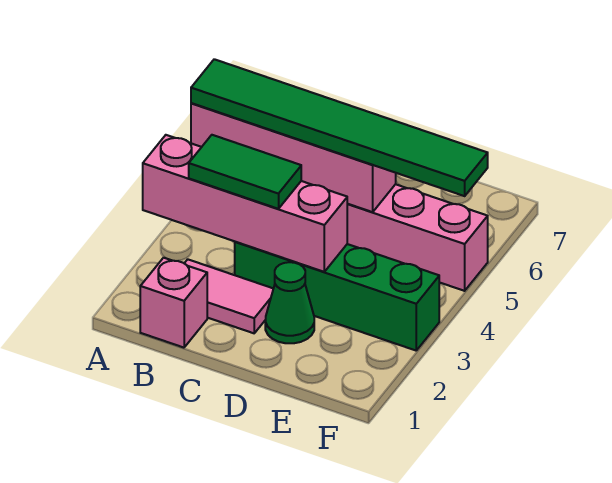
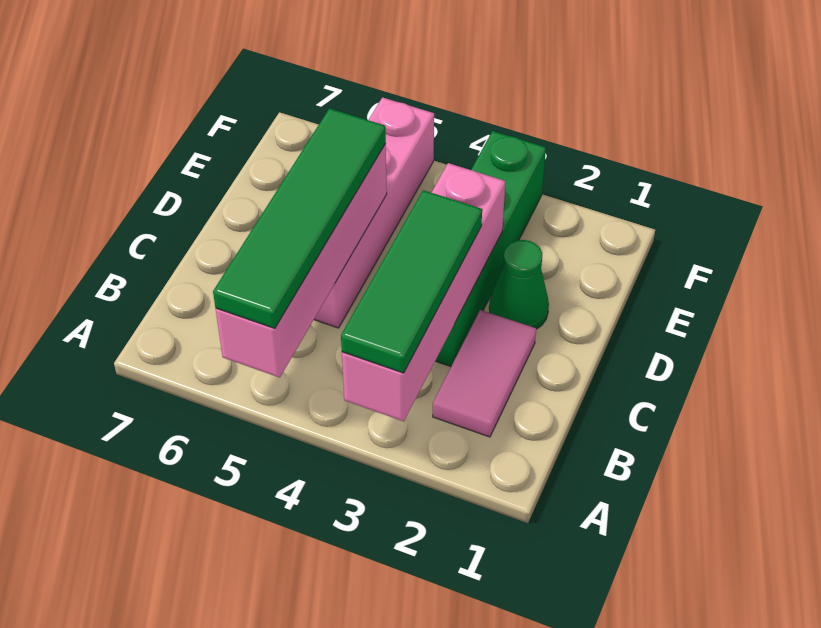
green 1x6 tile [191,59,488,196] -> green 1x4 tile [213,108,386,329]
pink 1x1 brick [140,258,207,348] -> none
green 1x2 tile [189,135,301,209] -> green 1x3 tile [341,190,482,373]

